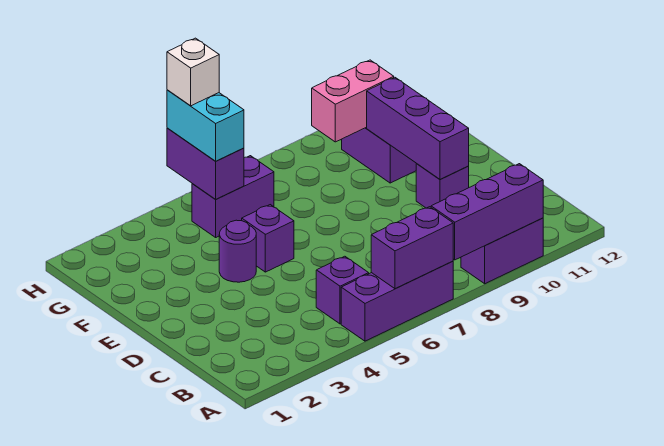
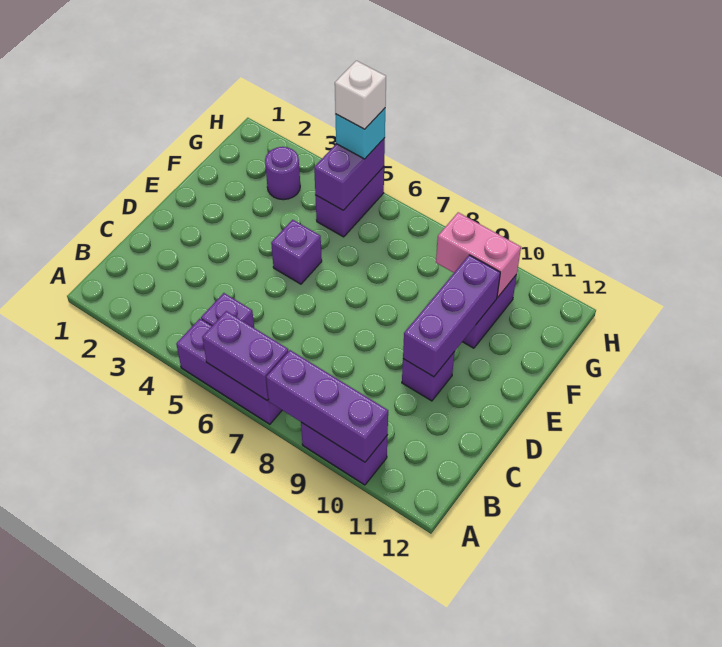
purple 1x1 round brick [219,220,256,282] -> purple 1x1 round brick moved to [265,147,300,200]
purple 1x2 brick [192,156,274,237] -> purple 1x2 brick turned to [315,167,384,237]
cyan 1x2 brick [167,90,244,161] -> cyan 1x1 brick [335,108,385,159]

